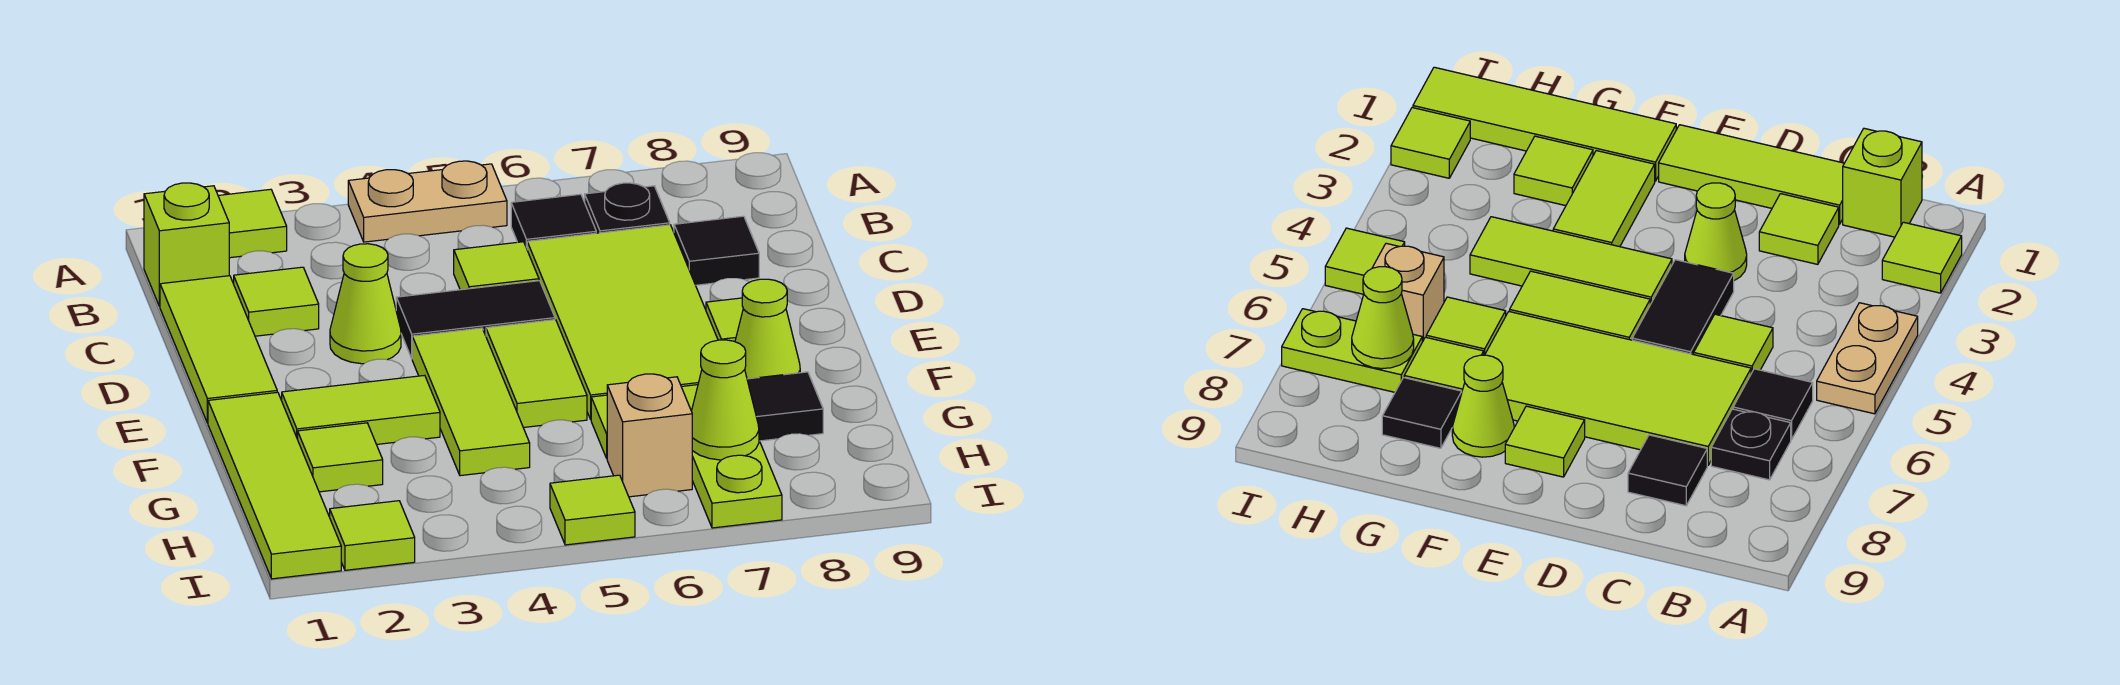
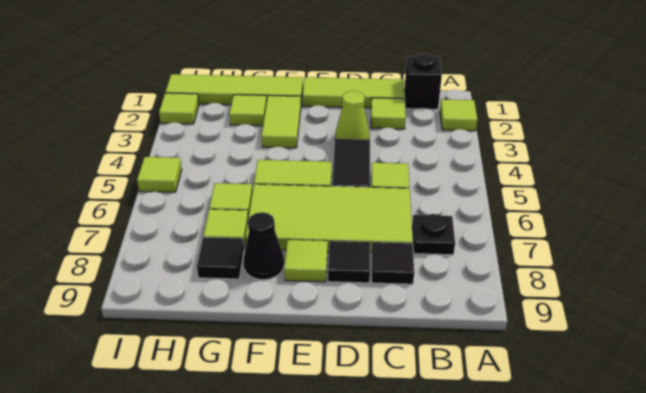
tan 1x2 plate [348,161,507,242] -> none
lime 1x1 brick [144,183,229,306] -> black 1x1 brick [404,54,442,110]
black 1x1 tile [511,194,596,248] -> black 1x1 tile moved to [328,241,370,283]
lime 1x3 tile [412,328,530,476] -> none
lime 1x1 cone [735,279,800,379] -> black 1x1 cone [243,212,284,280]
tan 1x1 brick [607,374,692,497] -> none
lime 1x2 plate [692,441,782,528] -> none
lime 1x1 cone [691,340,759,460] -> none

